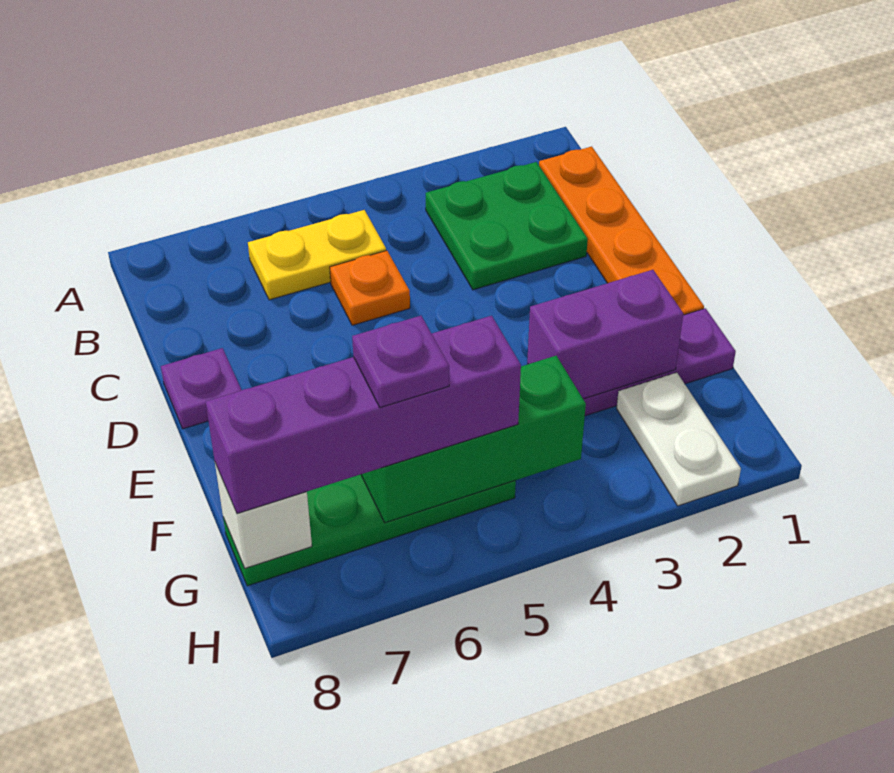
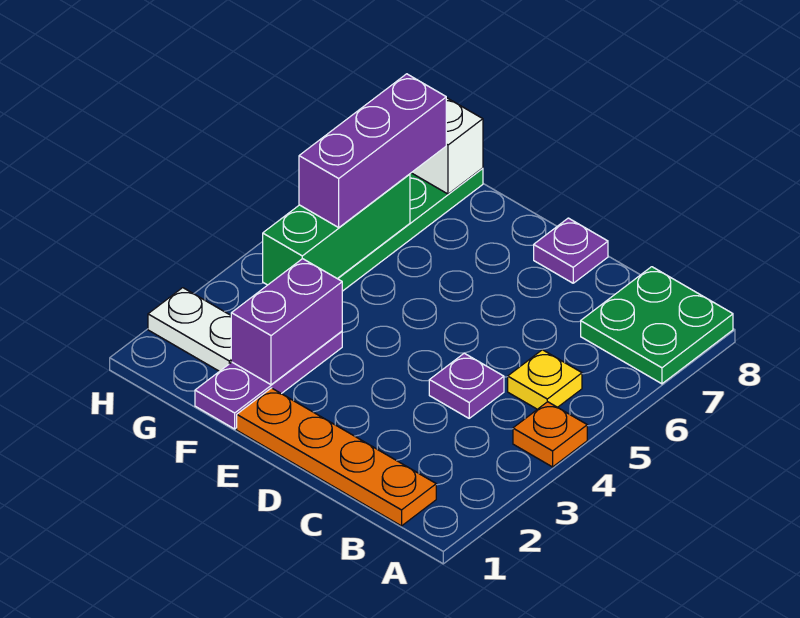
green 2x2 plate [426,162,588,290] -> green 2x2 plate moved to [581,267,733,384]
yellow 1x2 plate [248,210,386,300] -> yellow 1x1 plate [508,350,582,409]
orange 1x1 plate [330,251,410,325] -> orange 1x1 plate moved to [513,402,587,467]
purple 1x4 brick [206,316,521,514] -> purple 1x3 brick [299,74,446,227]
purple 1x1 plate [352,316,449,408] -> purple 1x1 plate moved to [429,353,504,418]

